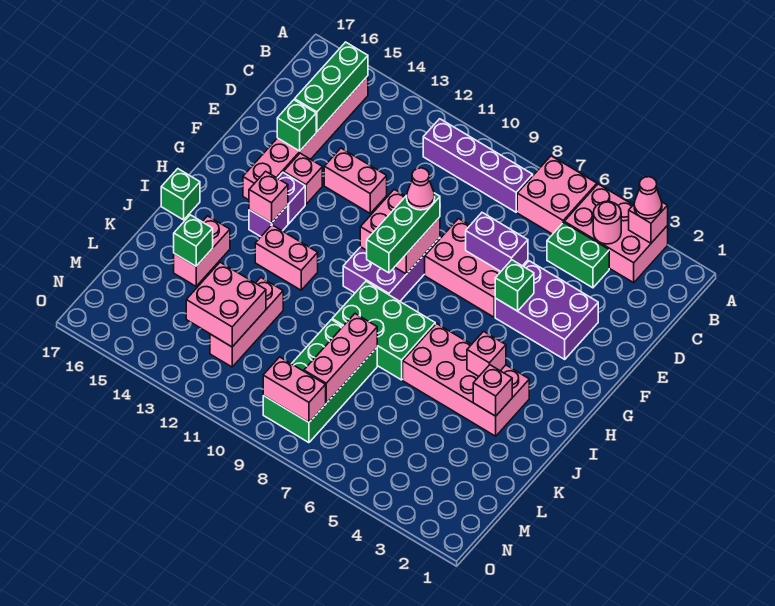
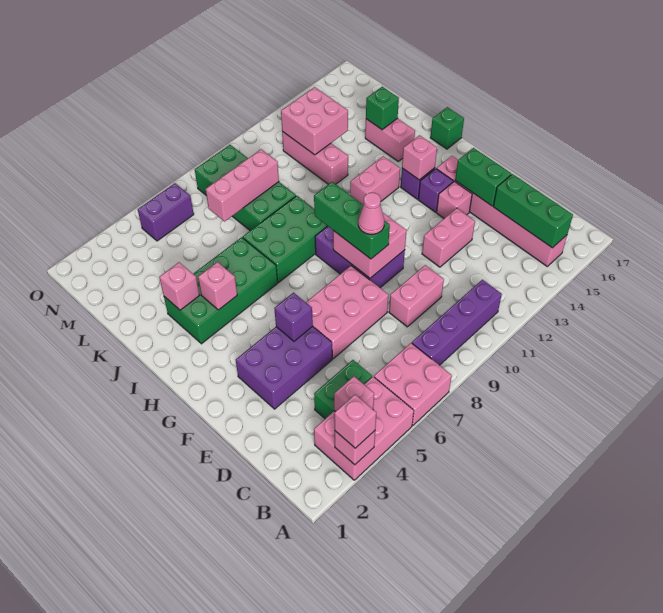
pink 1x1 cone [634,177,662,219] -> pink 1x1 brick [334,395,376,448]
pink 1x1 round brick [593,201,621,244] -> pink 1x1 brick [334,376,374,412]
purple 1x2 brick [466,213,528,271] -> purple 1x2 brick moved to [138,183,194,241]
green 1x1 brick [277,100,316,151] -> green 1x2 brick [455,148,511,206]
green 1x1 brick [495,260,534,311] -> purple 1x1 brick [274,293,313,341]
pink 2x4 brick [403,324,529,436] -> green 2x4 brick [164,237,278,344]
pink 1x3 brick [304,314,377,403] -> pink 1x3 brick turned to [206,149,279,221]
pink 1x2 brick [263,357,326,422] -> pink 1x2 brick moved to [389,265,444,327]

